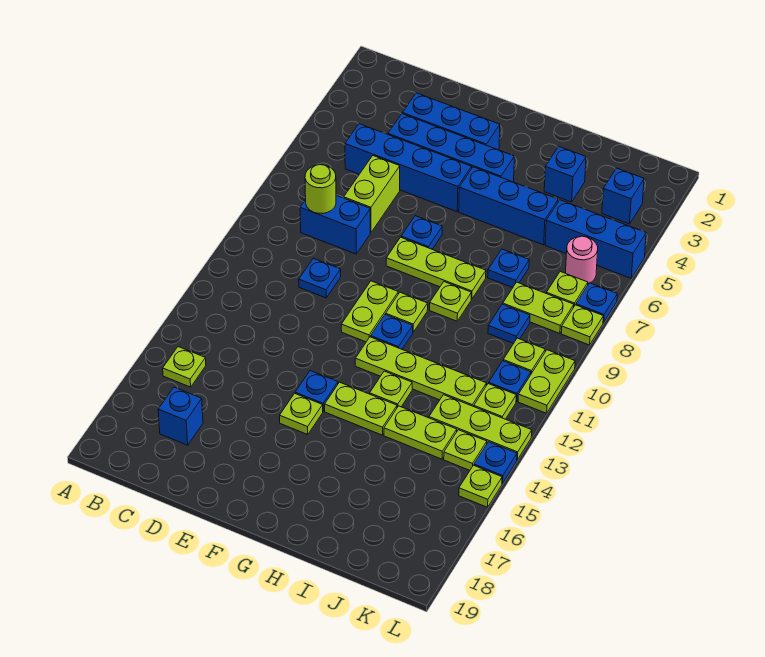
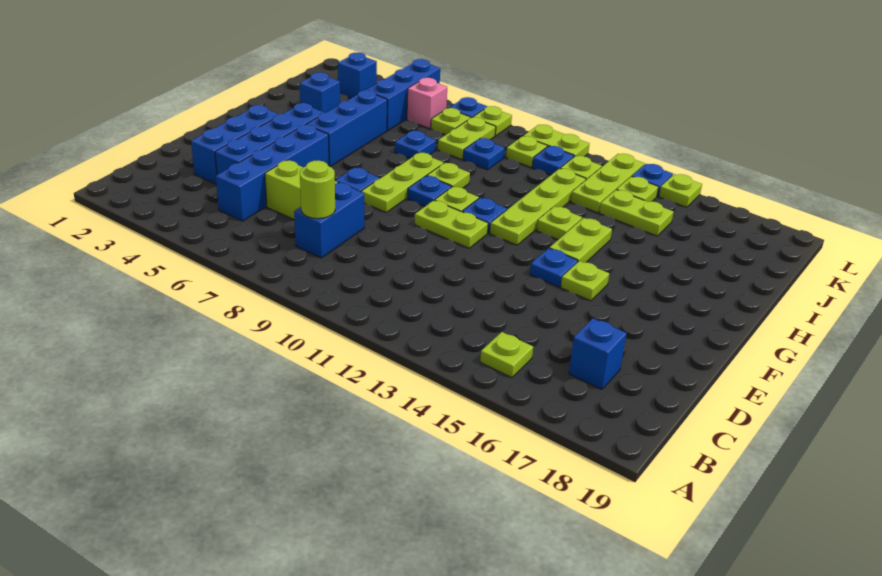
blue 1x1 plate [299,258,341,298] -> blue 1x1 plate moved to [408,176,452,206]
lime 1x2 plate [384,406,457,459] -> lime 1x2 plate turned to [599,190,674,236]
pink 1x1 round brick [566,236,598,284] -> pink 1x1 brick [407,78,447,129]

